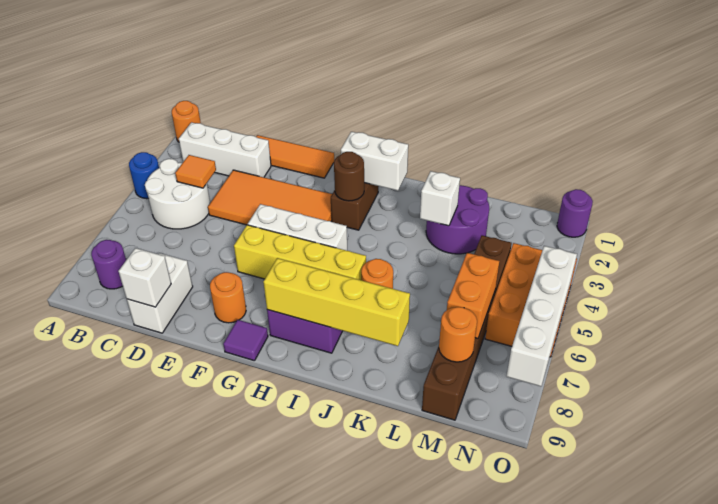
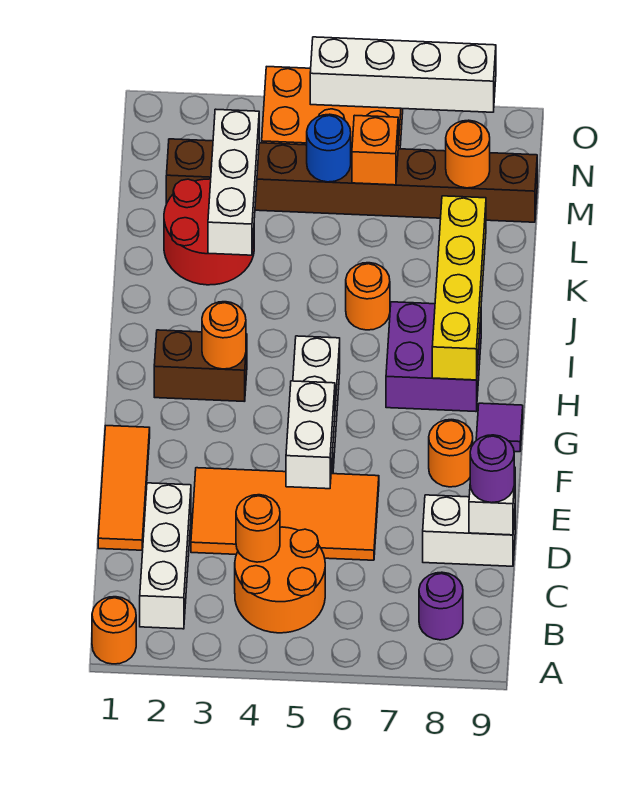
blue 1x1 round brick [129,152,159,199] -> blue 1x1 round brick moved to [307,114,351,182]
white 2x2 round brick [145,159,210,229] -> orange 2x2 round brick [235,527,325,633]
orange 1x1 tile [175,155,216,188] -> orange 1x1 round brick [236,495,280,562]
orange 2x4 tile [208,170,332,225] -> orange 2x4 tile turned to [191,468,379,560]
yellow 1x4 brick [234,225,366,280] -> none
white 1x2 brick [341,132,408,191] -> white 1x2 brick moved to [286,381,335,489]
brown 1x1 round brick [334,152,364,201] -> orange 1x1 round brick [202,302,246,369]
purple 2x2 round brick [426,185,489,254] -> red 2x2 round brick [164,179,254,285]
white 1x1 brick [420,171,460,226] -> white 1x3 brick [208,109,259,255]
brown 1x6 brick [422,235,512,420] -> brown 1x8 brick [166,139,537,222]
orange 1x2 brick [447,253,499,338] -> orange 1x1 brick [352,115,398,185]
purple 1x1 round brick [557,189,593,237] -> purple 1x1 round brick moved to [470,435,514,503]

